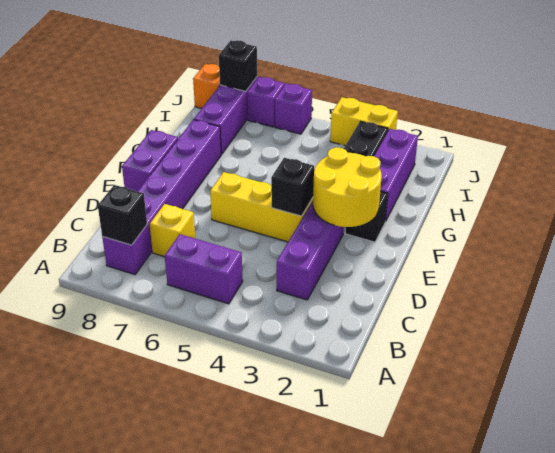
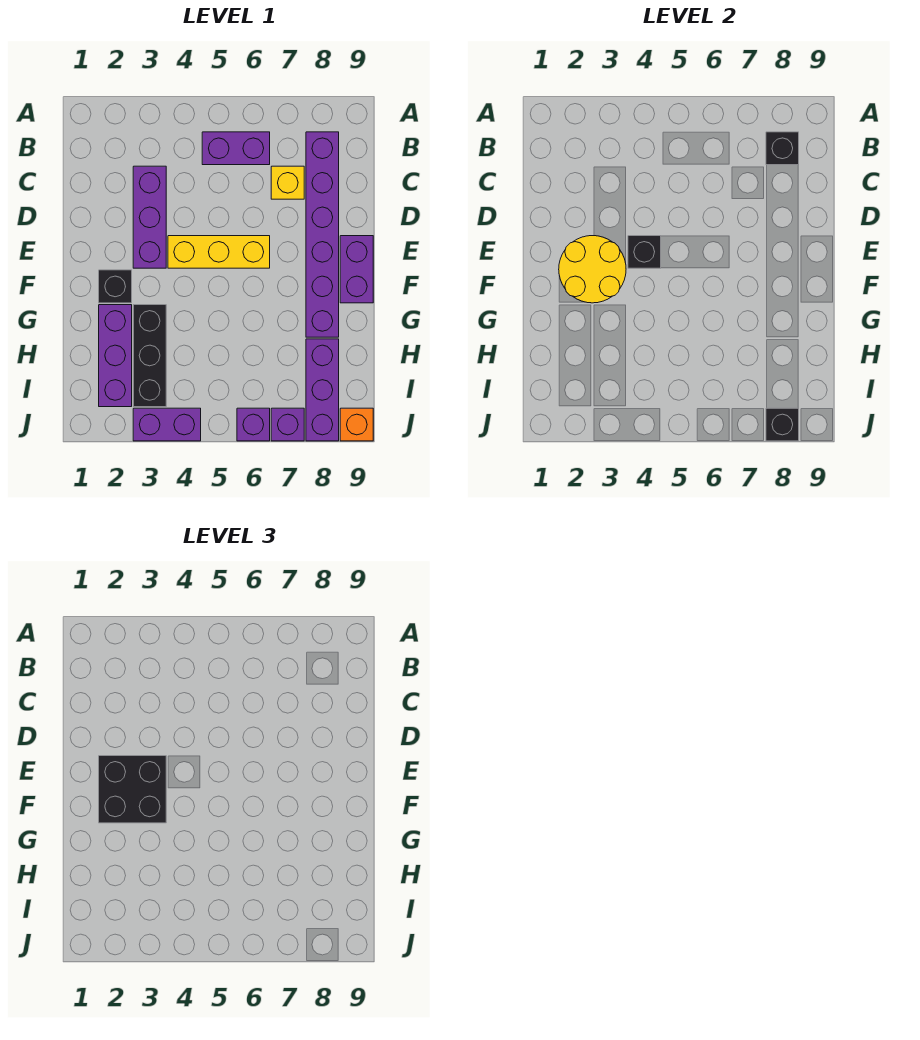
none -> black 2x2 brick [99,756,166,823]
yellow 1x2 brick [330,97,398,146] -> purple 1x2 brick [133,408,201,441]

